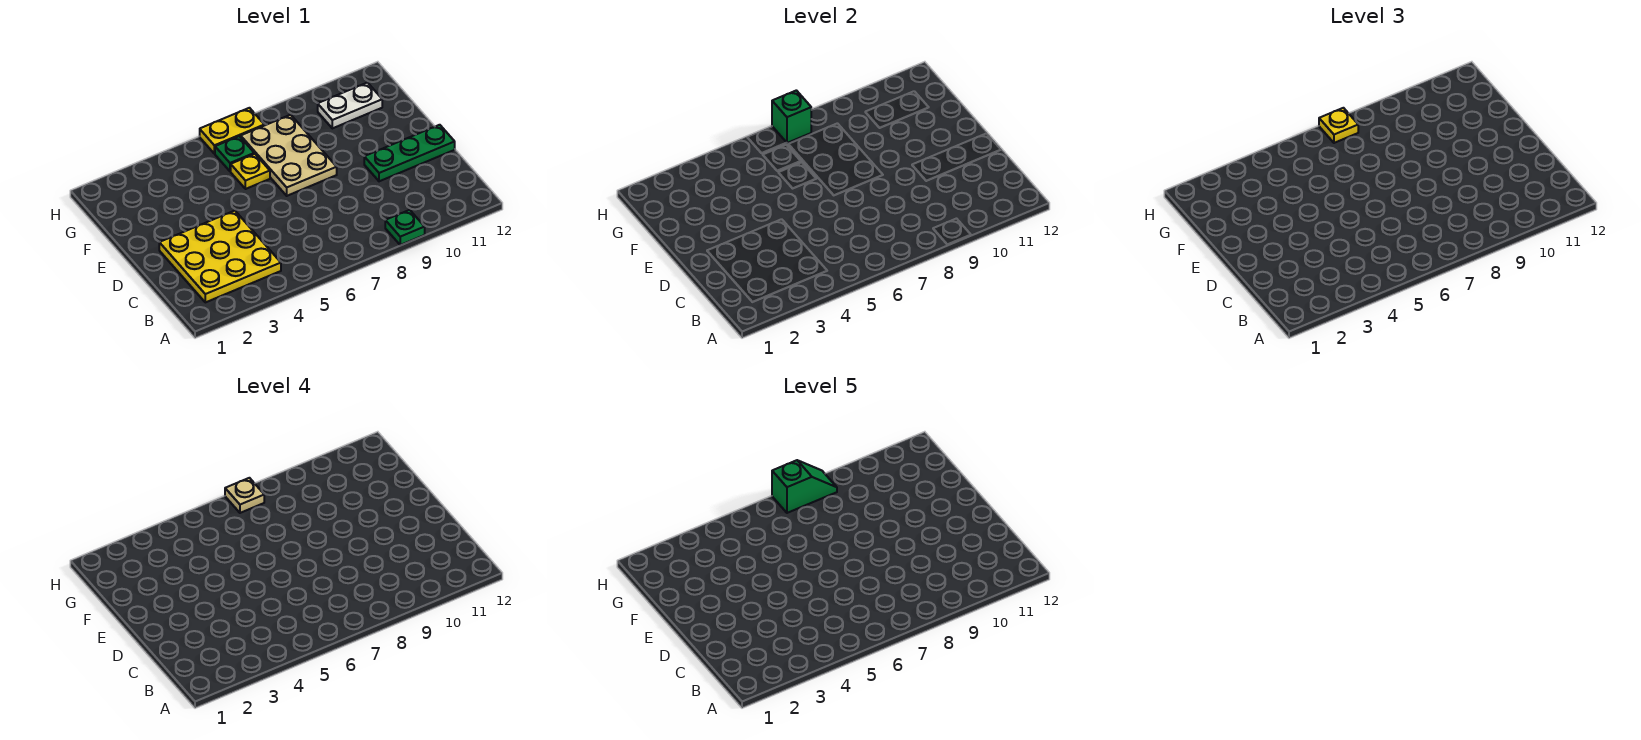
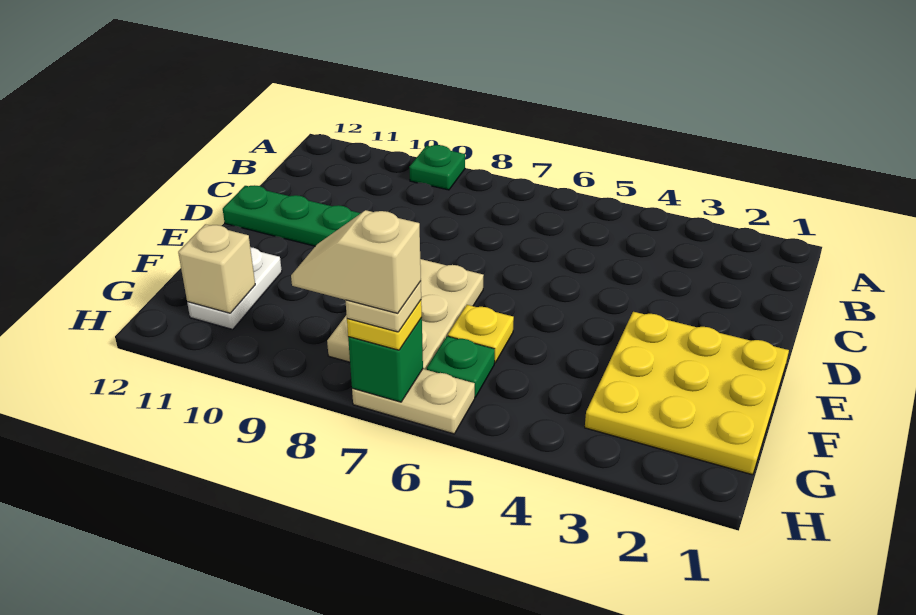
yellow 3x3 plate [159,211,281,302] -> yellow 3x3 plate moved to [585,312,789,475]
white 1x2 plate [318,83,382,128] -> white 1x2 plate turned to [187,247,282,329]
none -> tan 1x1 brick [178,224,255,313]
yellow 1x2 plate [200,108,264,154] -> tan 1x2 plate [352,369,475,434]
green 1x2 slope [772,460,837,513] -> tan 1x2 slope [291,210,421,313]

